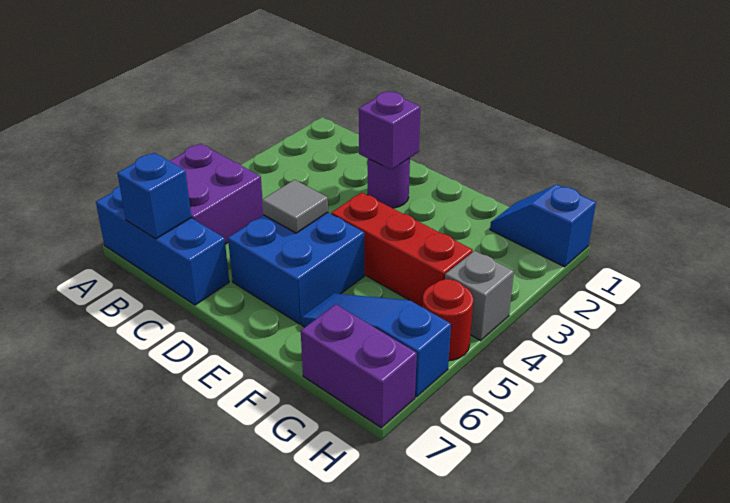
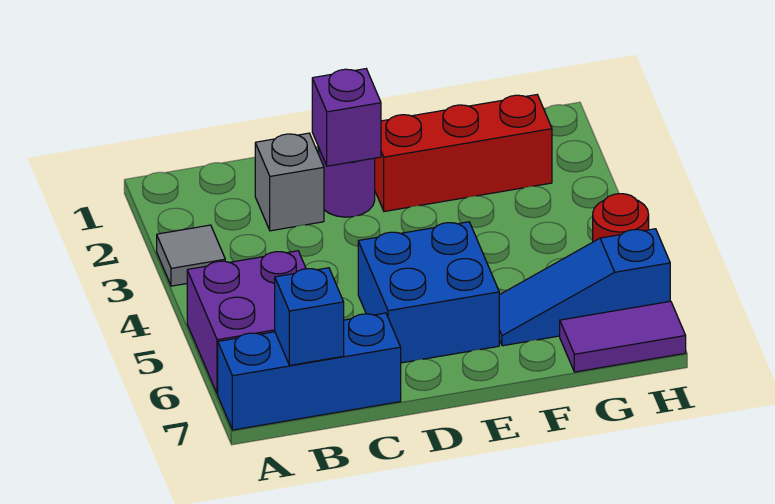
grey 1x1 tile [262,180,328,233] -> grey 1x1 tile moved to [157,225,225,286]
red 1x3 brick [331,192,473,307] -> red 1x3 brick moved to [375,95,552,211]
blue 1x2 slope [490,185,596,267] -> none
purple 1x2 brick [301,305,417,428] -> purple 1x2 tile [560,301,686,372]
grey 1x1 brick [445,251,514,340] -> grey 1x1 brick moved to [255,133,324,231]

